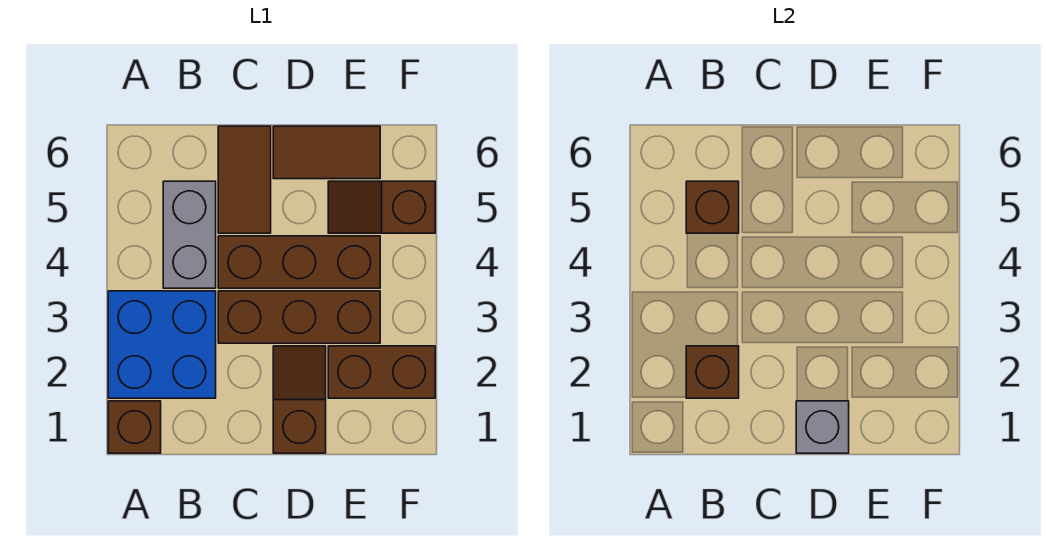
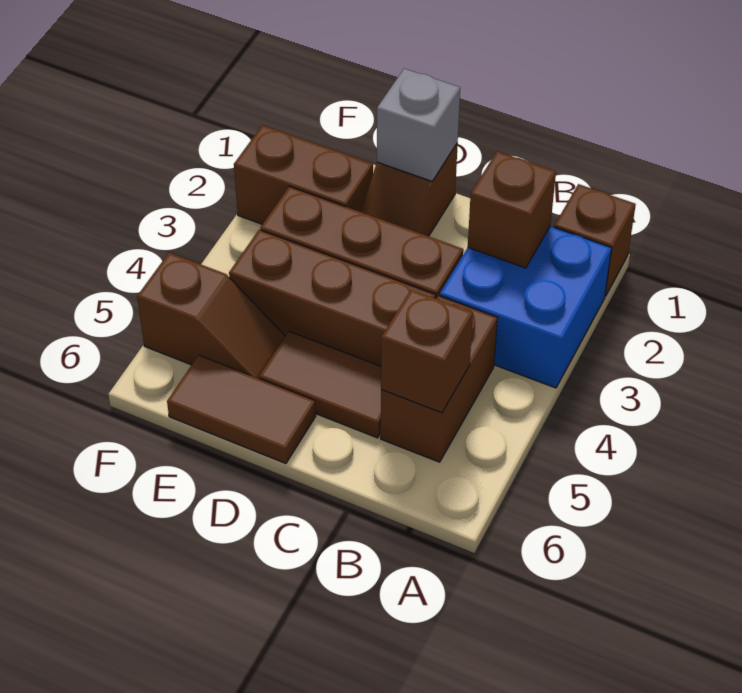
grey 1x2 brick [163,181,216,288] -> brown 1x2 brick [381,296,497,462]
brown 1x2 tile [218,126,271,233] -> brown 1x2 tile turned to [259,331,381,438]

